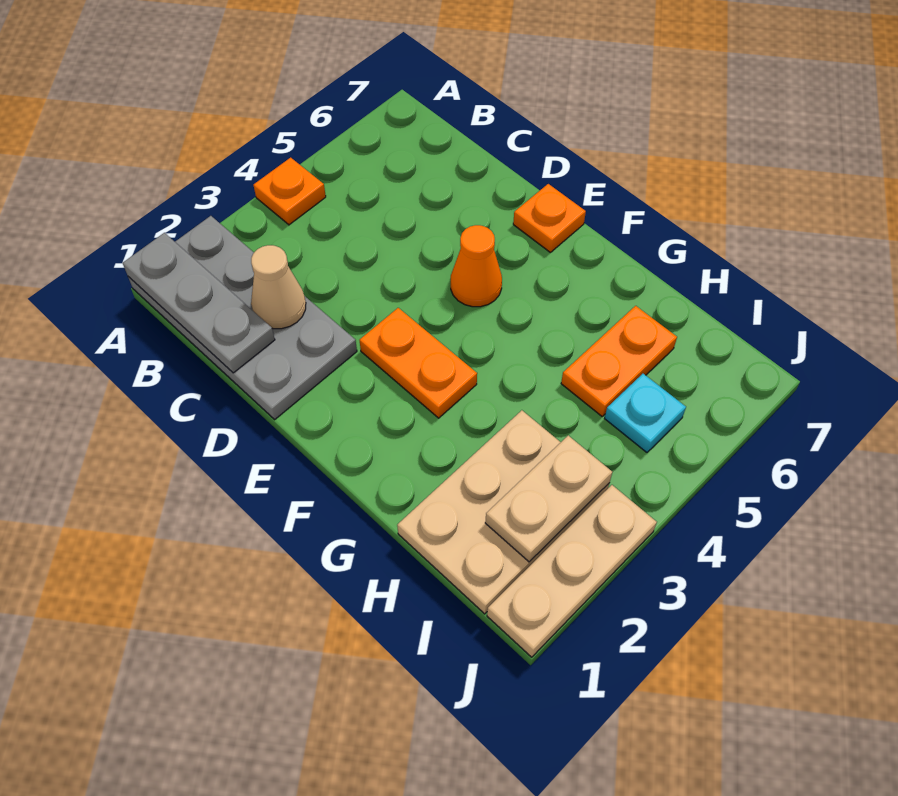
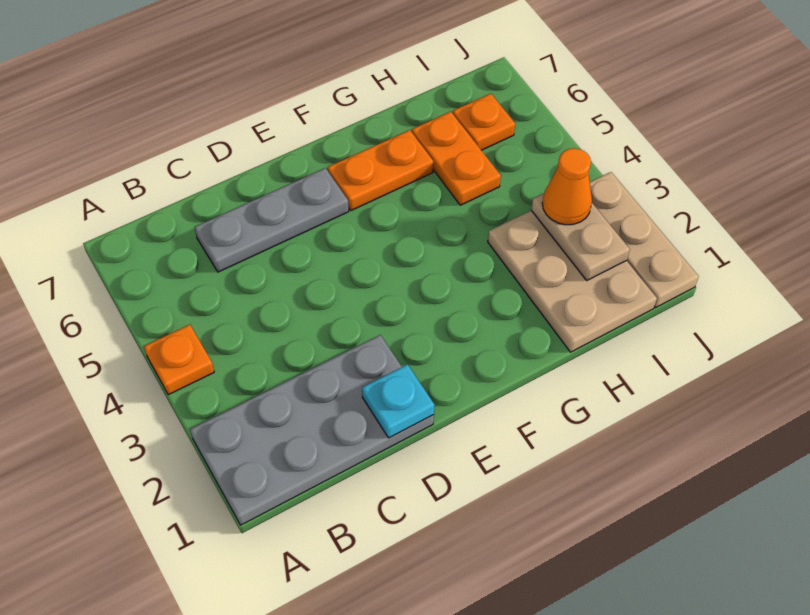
grey 1x3 plate [123,233,275,373] -> grey 1x3 plate moved to [195,168,349,272]
tan 1x1 cone [251,245,306,329] -> none
orange 1x2 plate [360,308,477,418] -> orange 1x2 plate moved to [328,130,434,210]
orange 1x1 cone [451,225,502,307] -> orange 1x1 cone moved to [542,148,592,225]
orange 1x1 plate [513,184,586,252] -> orange 1x1 plate moved to [453,94,515,150]
cyan 1x1 plate [605,374,686,452] -> cyan 1x1 plate moved to [362,364,434,438]

